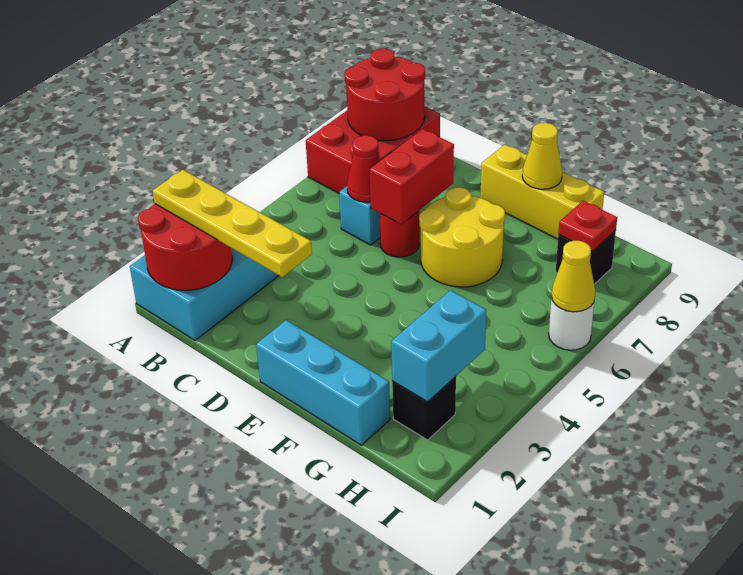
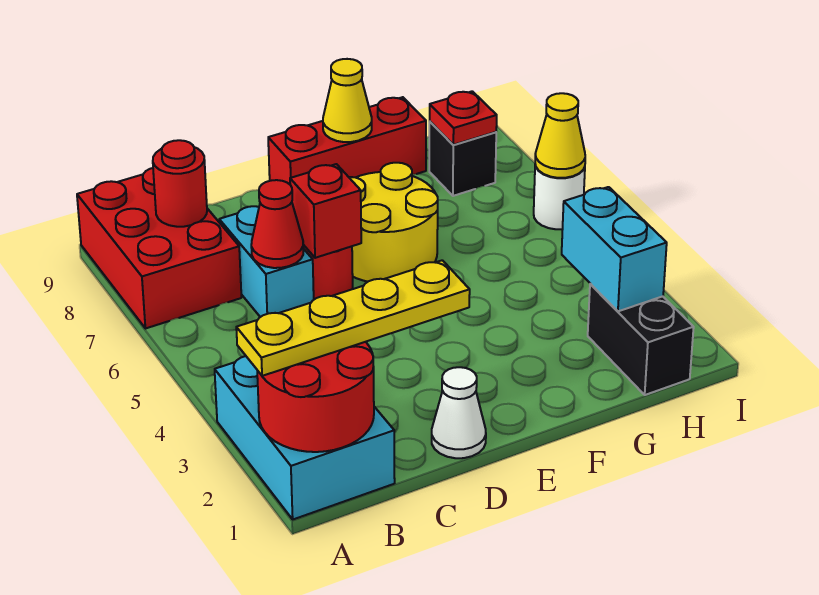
red 2x2 round brick [344,49,425,141] -> red 1x1 round brick [153,140,207,227]
none -> white 1x1 cone [432,367,486,458]
red 1x2 brick [369,129,454,224] -> red 1x1 brick [290,164,361,258]
cyan 1x3 brick [256,320,390,445] -> none
yellow 1x3 brick [480,145,604,239] -> red 1x3 brick [268,97,426,184]
black 1x1 brick [392,376,456,440] -> black 1x2 brick [588,284,694,395]

